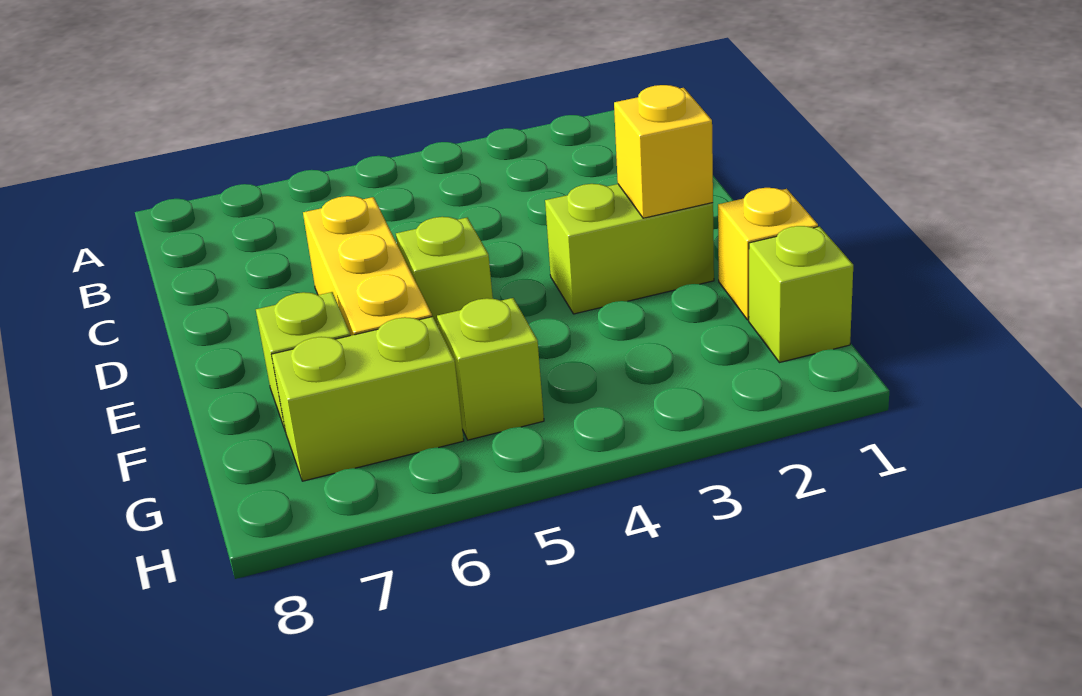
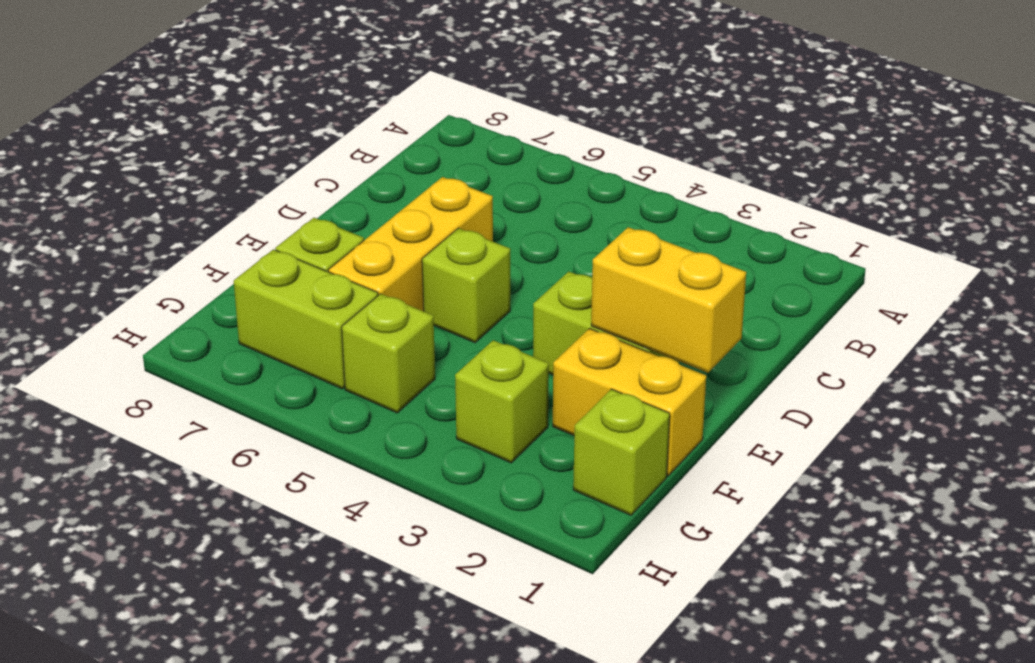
yellow 1x1 brick [614,85,713,218] -> yellow 1x2 brick [591,227,746,373]
yellow 1x1 brick [718,188,818,320] -> yellow 1x2 brick [553,329,706,476]
none -> lime 1x1 brick [455,340,549,463]

